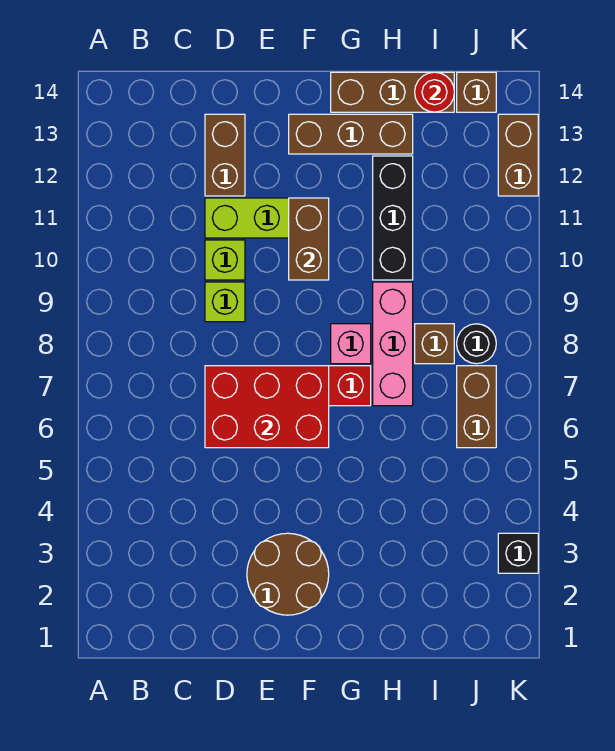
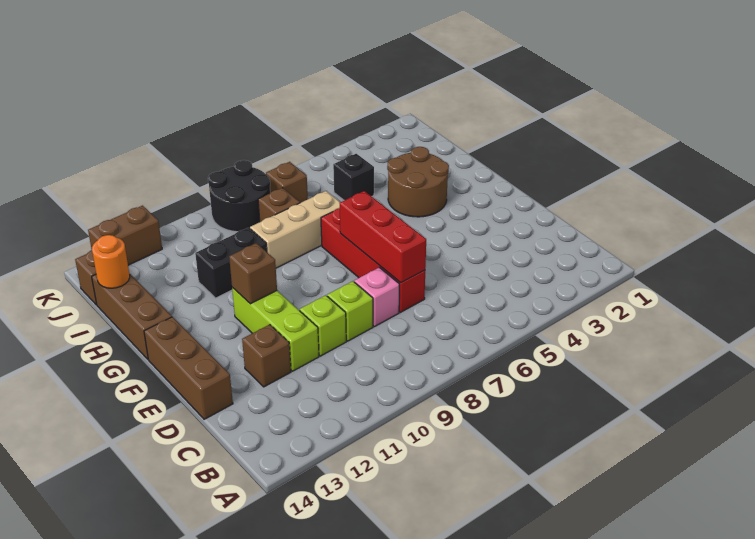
red 2x3 brick [205,366,329,448] -> red 1x3 brick [340,191,426,283]
brown 1x2 brick [205,114,245,196] -> brown 1x1 brick [242,324,291,387]
brown 2x2 round brick [247,533,329,615] -> brown 2x2 round brick moved to [387,147,449,217]
brown 1x2 brick [289,198,329,280] -> brown 1x1 brick [229,243,277,304]
brown 1x3 brick [289,114,413,154] -> brown 1x3 brick moved to [144,317,233,419]
pink 1x1 brick [331,324,371,364] -> pink 1x1 brick moved to [354,267,399,327]
pink 1x3 brick [373,282,413,406] -> tan 1x3 brick [250,191,340,268]
black 1x3 brick [373,156,413,280] -> black 1x2 brick [195,228,267,298]
red 1x1 round brick [415,72,454,112] -> orange 1x1 round brick [92,235,130,288]
brown 1x2 brick [457,366,496,448] -> brown 1x1 brick [266,162,308,203]
black 1x1 round brick [457,324,496,364] -> black 2x2 round brick [208,160,270,232]
black 1x1 brick [498,533,538,573] -> black 1x1 brick moved to [333,154,374,200]

